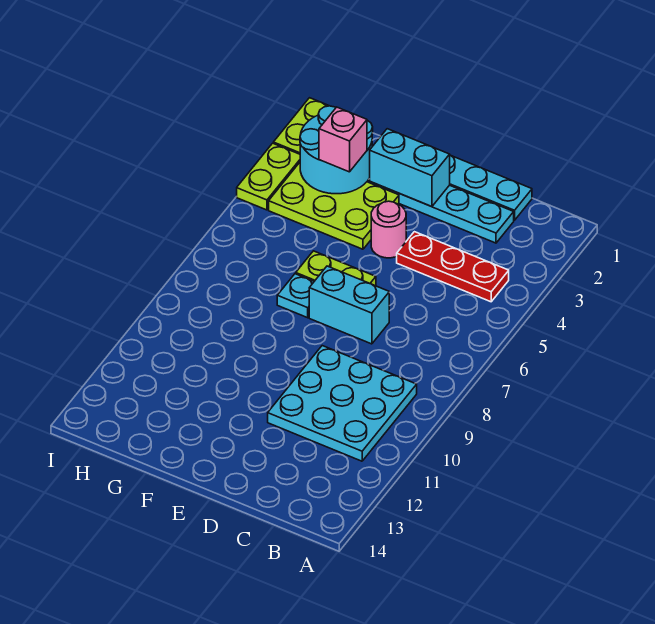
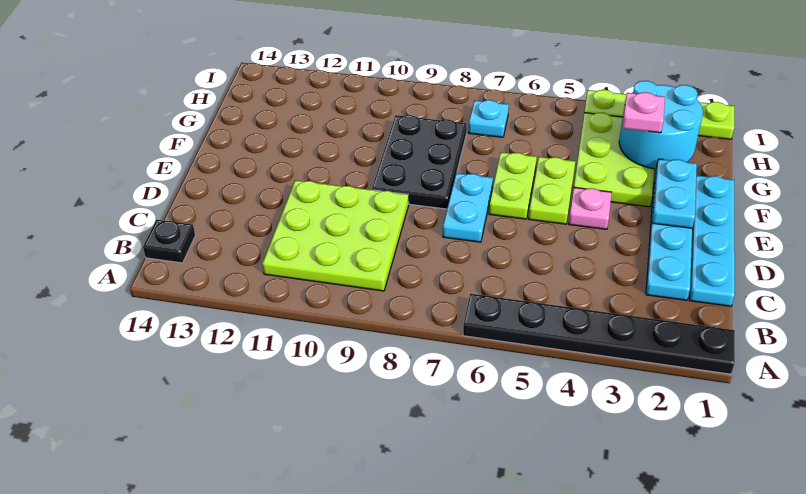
none -> black 1x6 plate [463,294,735,374]
red 1x3 plate [397,232,509,302] -> none
cyan 3x3 plate [268,346,417,461] -> lime 3x3 plate [262,180,409,291]
none -> black 1x1 plate [143,220,195,263]
cyan 1x2 brick [309,266,389,344] -> cyan 1x2 plate [443,173,493,242]
cyan 1x2 brick [370,129,450,207] -> cyan 1x2 plate [652,159,697,228]
pink 1x1 round brick [371,201,406,258] -> pink 1x1 plate [569,188,612,229]
none -> lime 1x2 plate [529,157,575,224]
none -> black 2x3 plate [372,115,467,209]
cyan 1x1 plate [277,274,314,318] -> cyan 1x1 plate moved to [468,100,509,137]
pink 1x1 brick [319,107,367,172] -> pink 1x1 plate [622,92,665,133]

